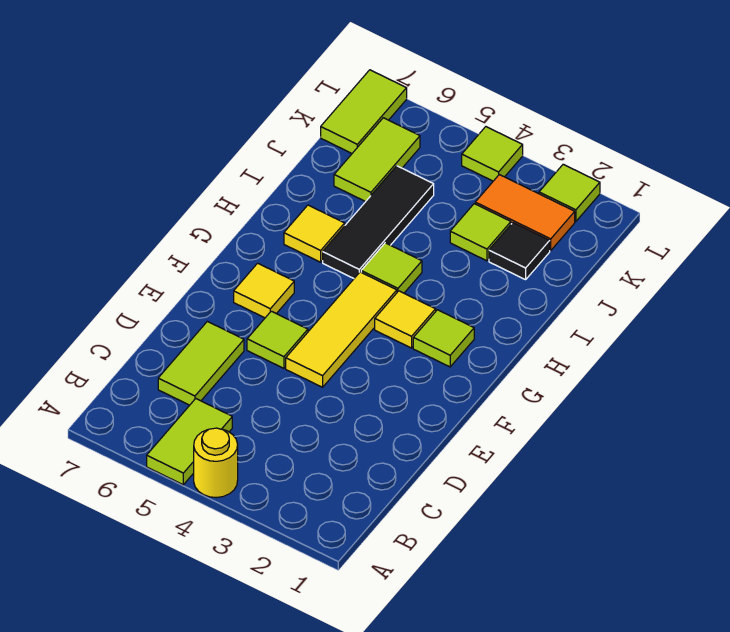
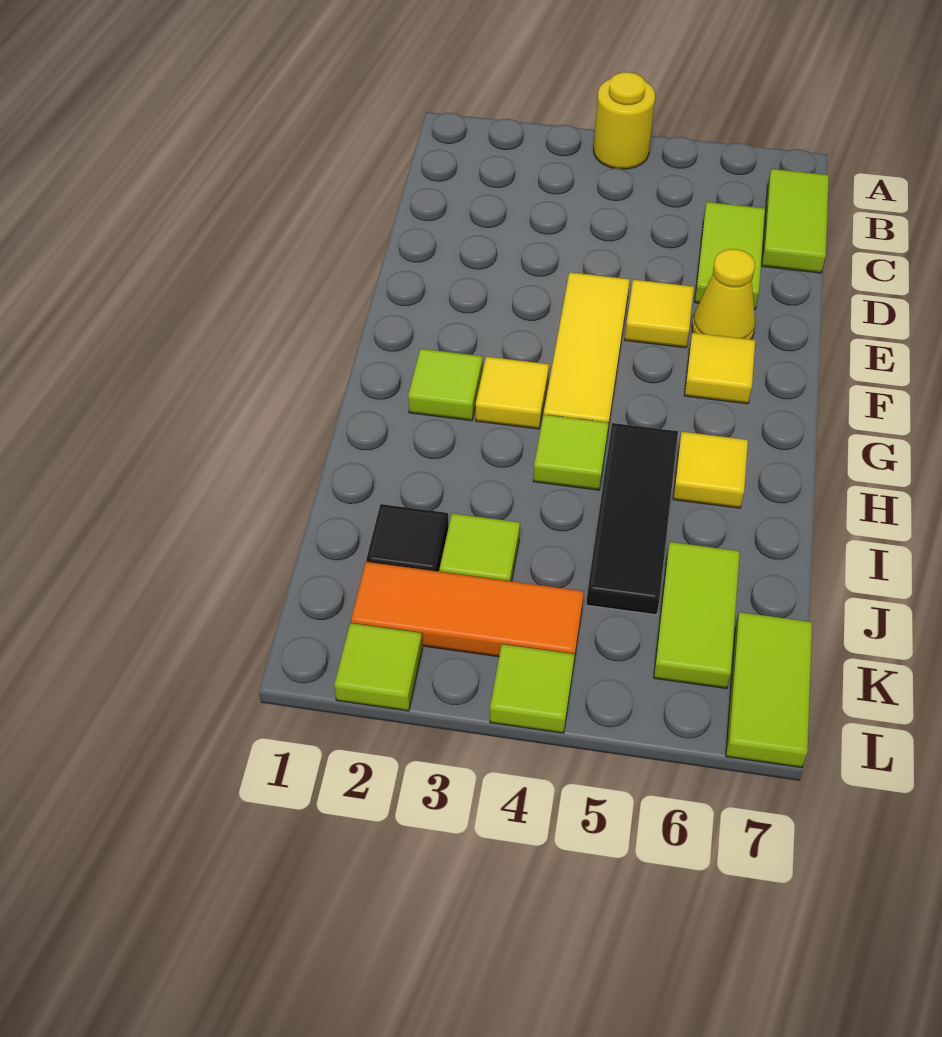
lime 1x2 tile [147,399,232,485] -> lime 1x2 tile moved to [762,169,829,273]
lime 1x1 tile [247,311,308,368] -> yellow 1x1 tile [625,280,694,348]
none -> yellow 1x1 cone [692,249,755,339]
orange 1x2 tile [475,175,575,250] -> orange 1x3 tile [351,562,584,667]

